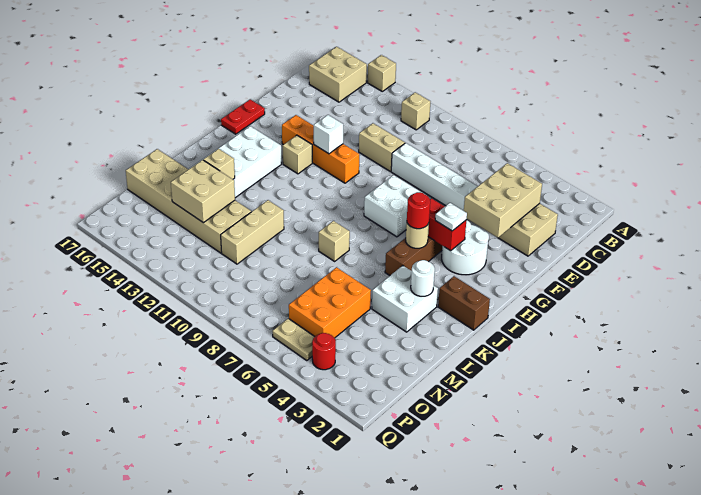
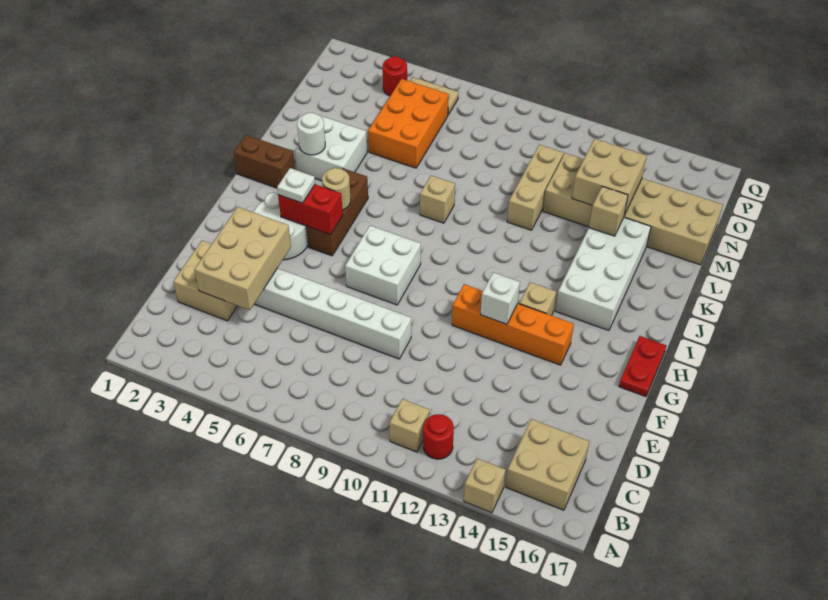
tan 1x2 brick [359,123,405,171] -> none
red 1x1 round brick [407,192,430,229] -> red 1x1 round brick moved to [423,414,454,459]

